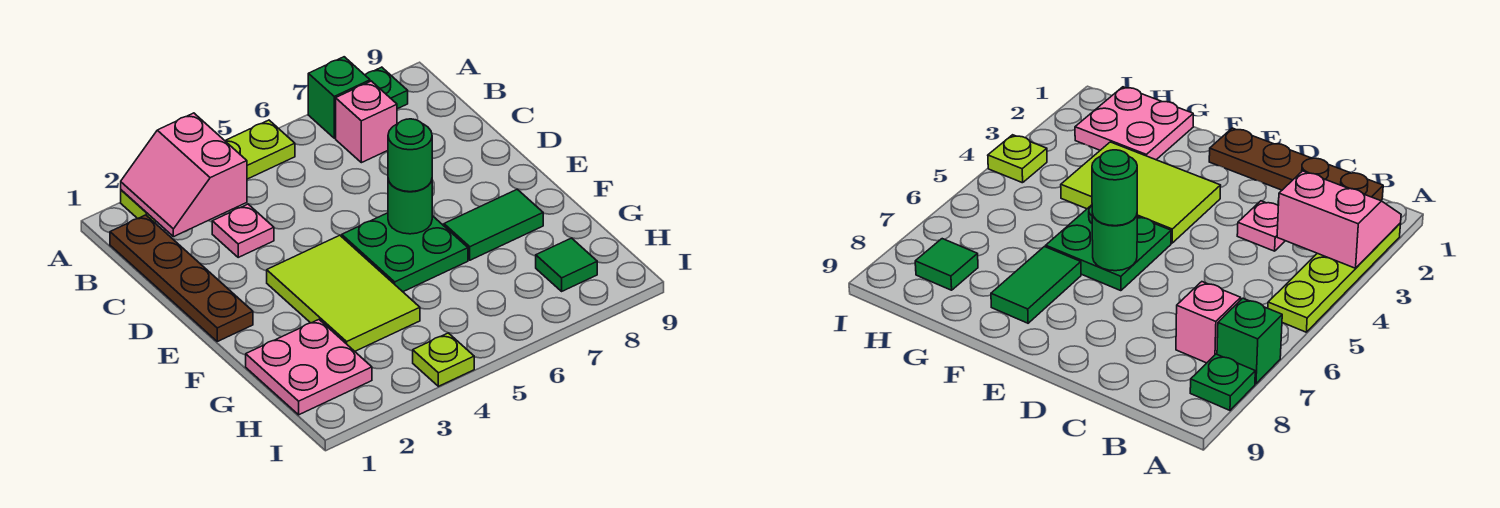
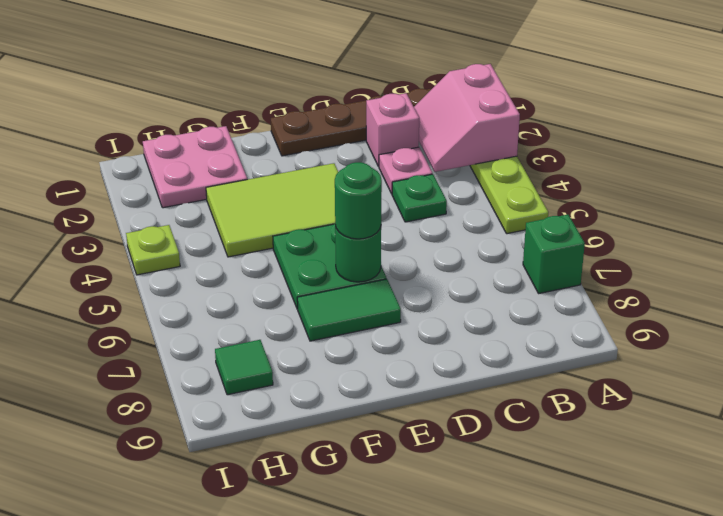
pink 2x2 slope [121,113,247,237] -> pink 2x2 slope turned to [414,64,520,172]
green 1x1 plate [365,67,408,109] -> green 1x1 plate moved to [392,174,447,222]
pink 1x1 brick [336,81,397,163] -> pink 1x1 brick moved to [366,93,419,167]
green 1x2 tile [444,189,543,260] -> green 1x2 tile turned to [297,279,401,341]

